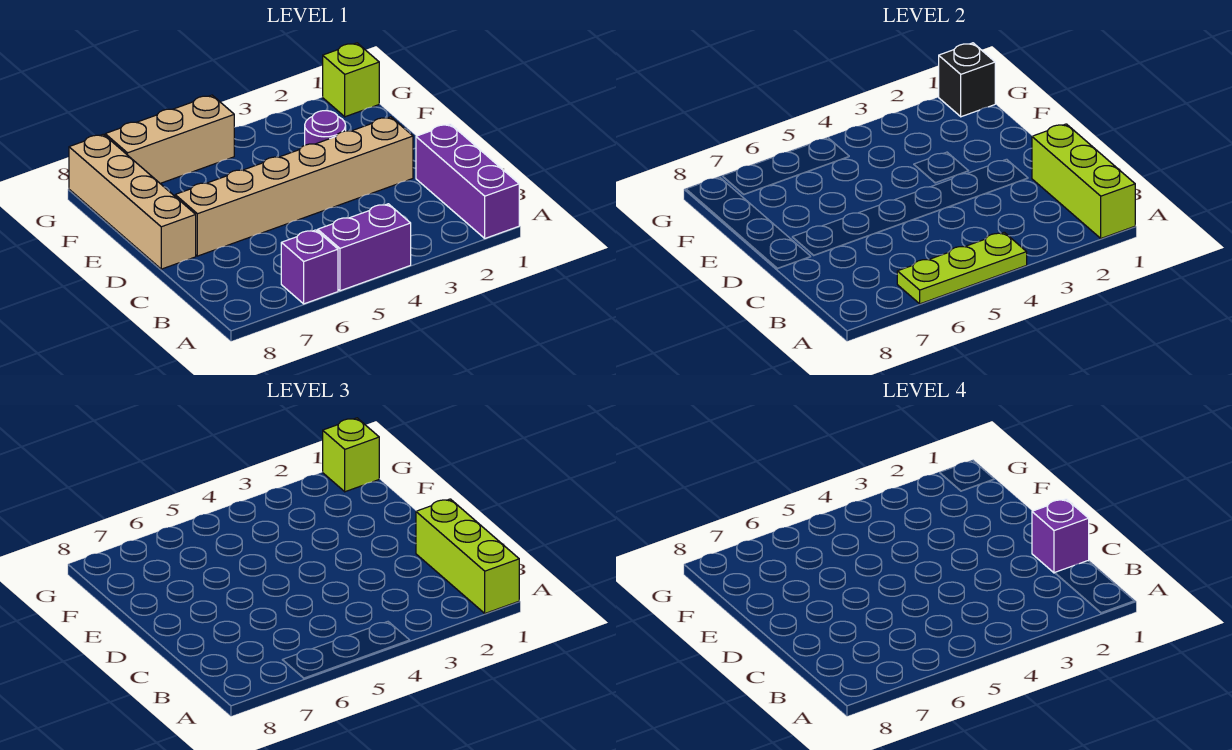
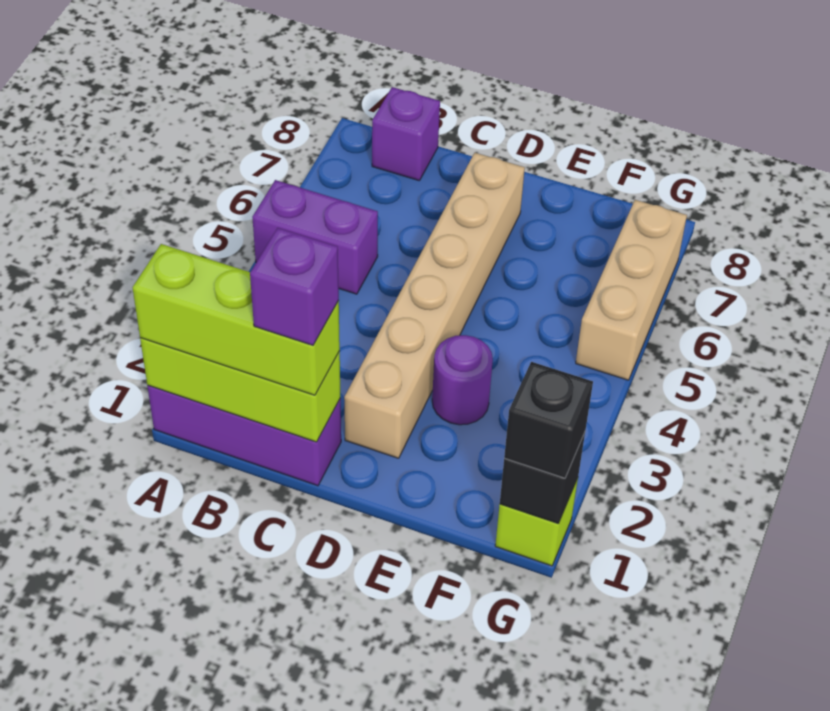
purple 1x2 brick [318,204,411,291] -> purple 1x2 brick turned to [252,180,378,294]
lime 1x3 plate [897,232,1027,304] -> none
purple 1x1 brick [281,230,338,304] -> purple 1x1 brick moved to [372,87,440,181]
tan 1x4 brick [69,134,196,269] -> none
lime 1x1 brick [323,418,379,492] -> black 1x1 brick [504,362,593,478]

